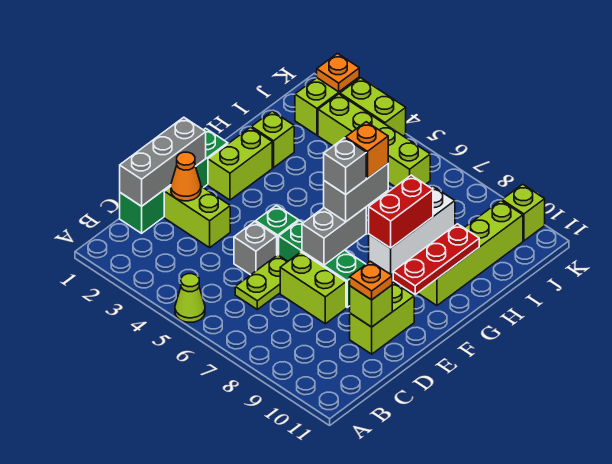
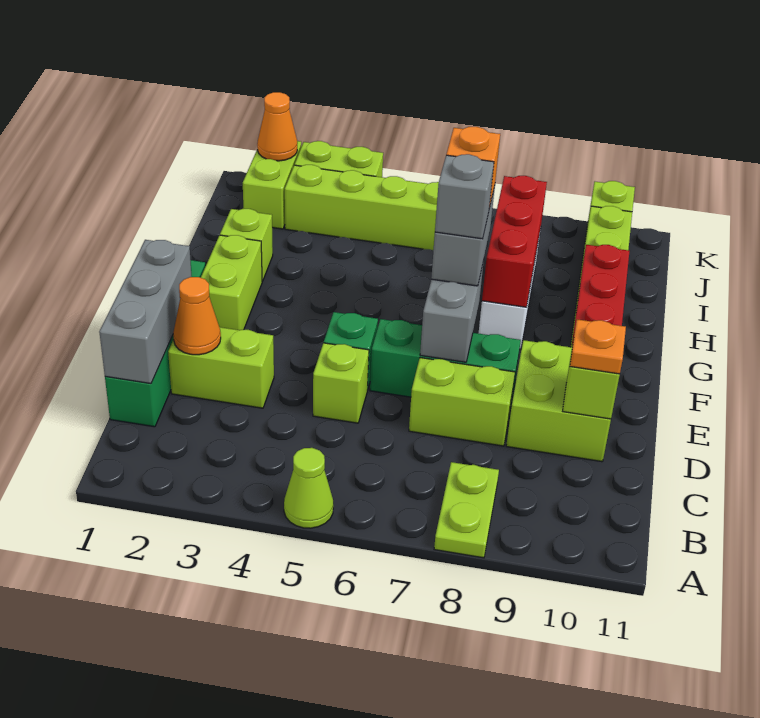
lime 1x2 plate [235,255,288,309] -> lime 1x2 plate moved to [434,462,499,558]
grey 1x1 brick [234,222,277,275] -> lime 1x1 brick [313,343,369,423]
lime 1x2 brick [350,282,414,354] -> lime 2x2 brick [506,340,611,462]
red 1x2 brick [369,175,433,248] -> red 1x3 brick [482,176,547,307]
orange 1x1 plate [317,54,359,92] -> orange 1x1 cone [257,92,297,161]

